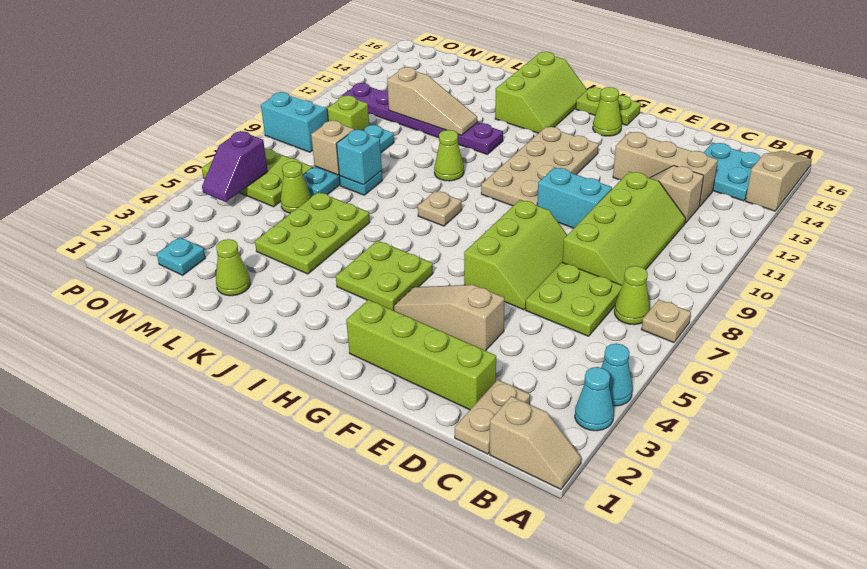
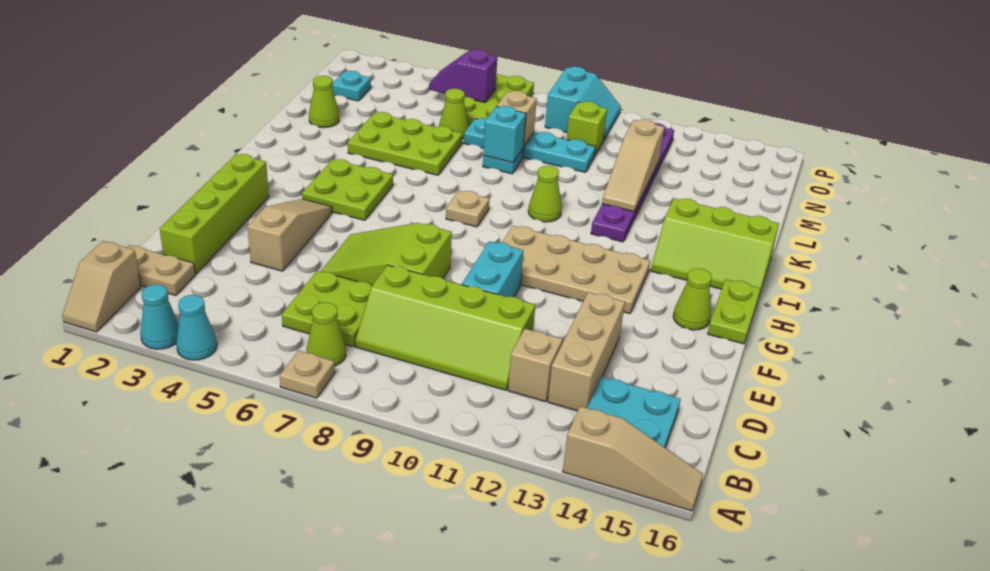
lime 2x3 slope [464,200,567,310] -> lime 2x3 slope turned to [321,223,452,285]

